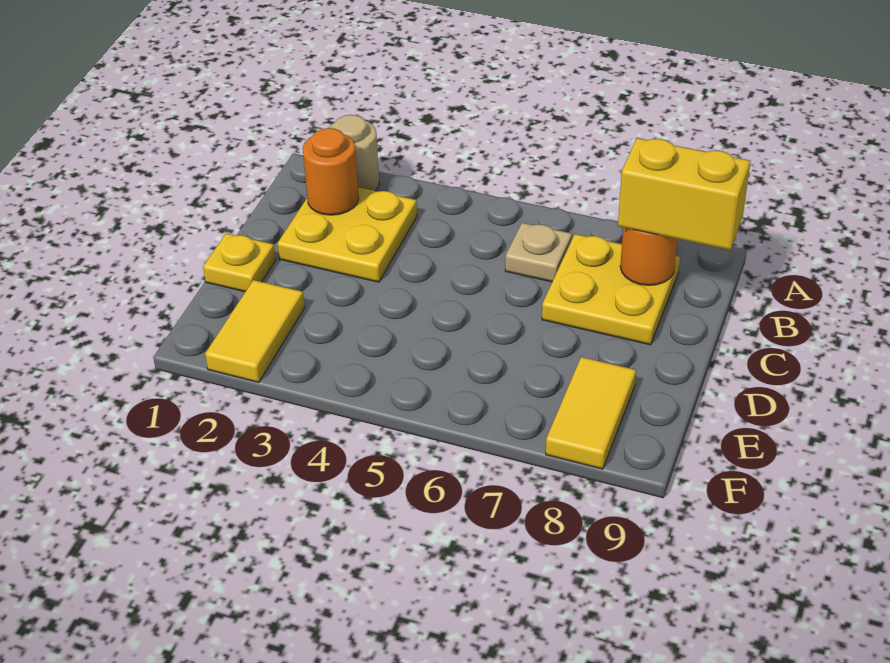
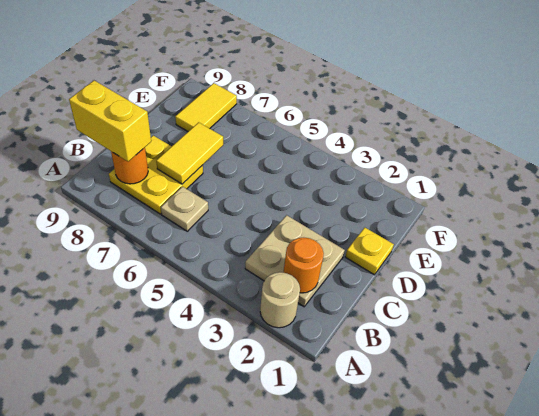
yellow 2x2 plate [277,187,417,282] -> tan 2x2 plate [245,215,345,307]
yellow 1x2 tile [205,280,305,383] -> yellow 1x2 tile moved to [156,122,223,184]

